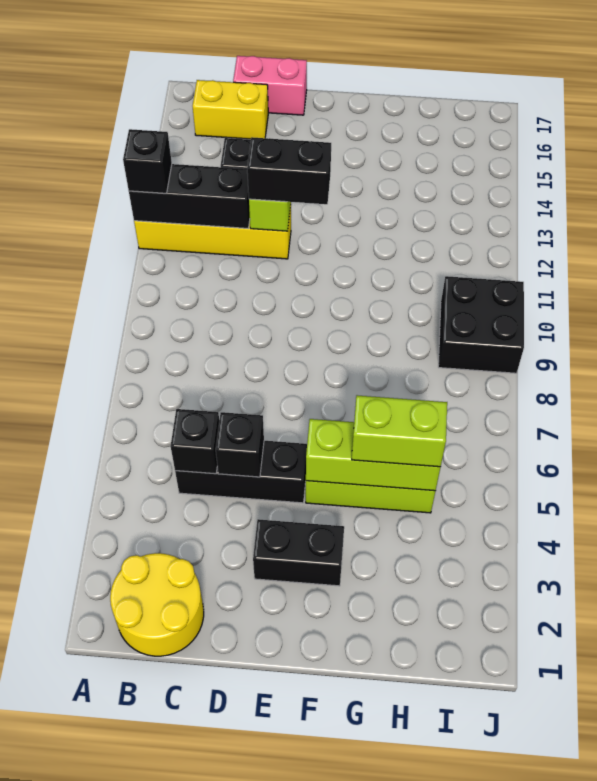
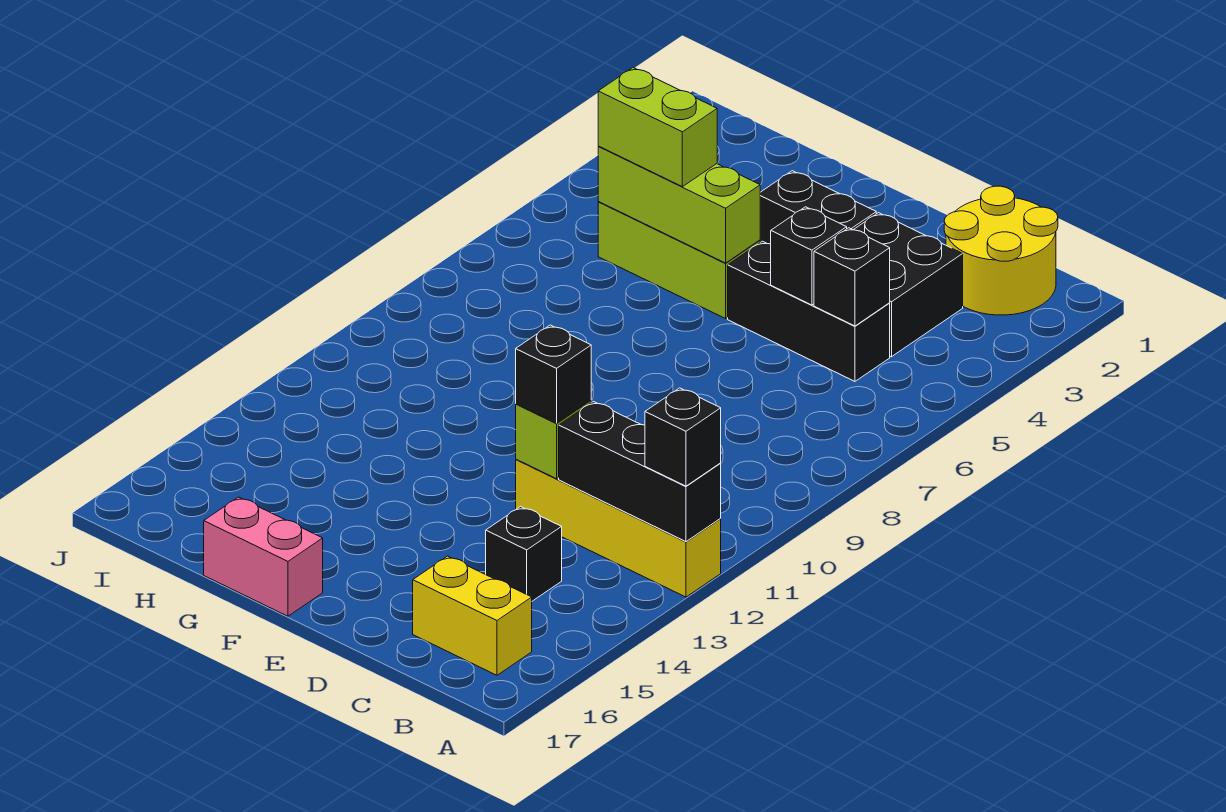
pink 1x2 brick [233,56,307,115] -> pink 1x2 brick moved to [204,497,323,616]
black 1x2 brick [247,137,331,204] -> black 1x1 brick [516,325,591,423]
black 2x2 brick [438,276,524,373] -> black 2x2 brick moved to [854,213,963,357]

